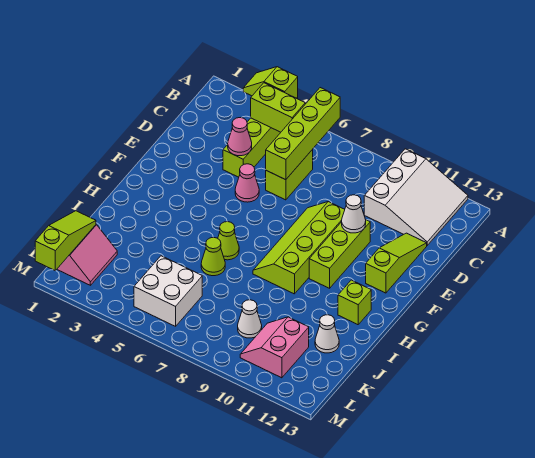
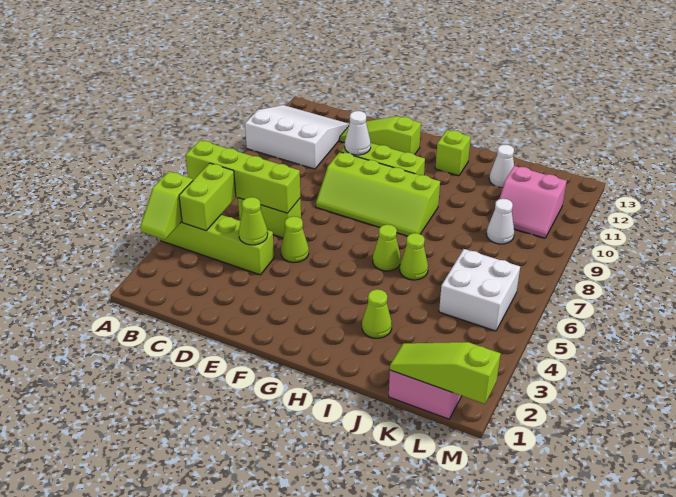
pink 1x1 cone [228,118,252,156] -> lime 1x1 cone [239,197,268,245]
pink 1x1 cone [235,164,259,202] -> lime 1x1 cone [281,216,309,263]
none -> lime 1x1 cone [362,289,392,338]

